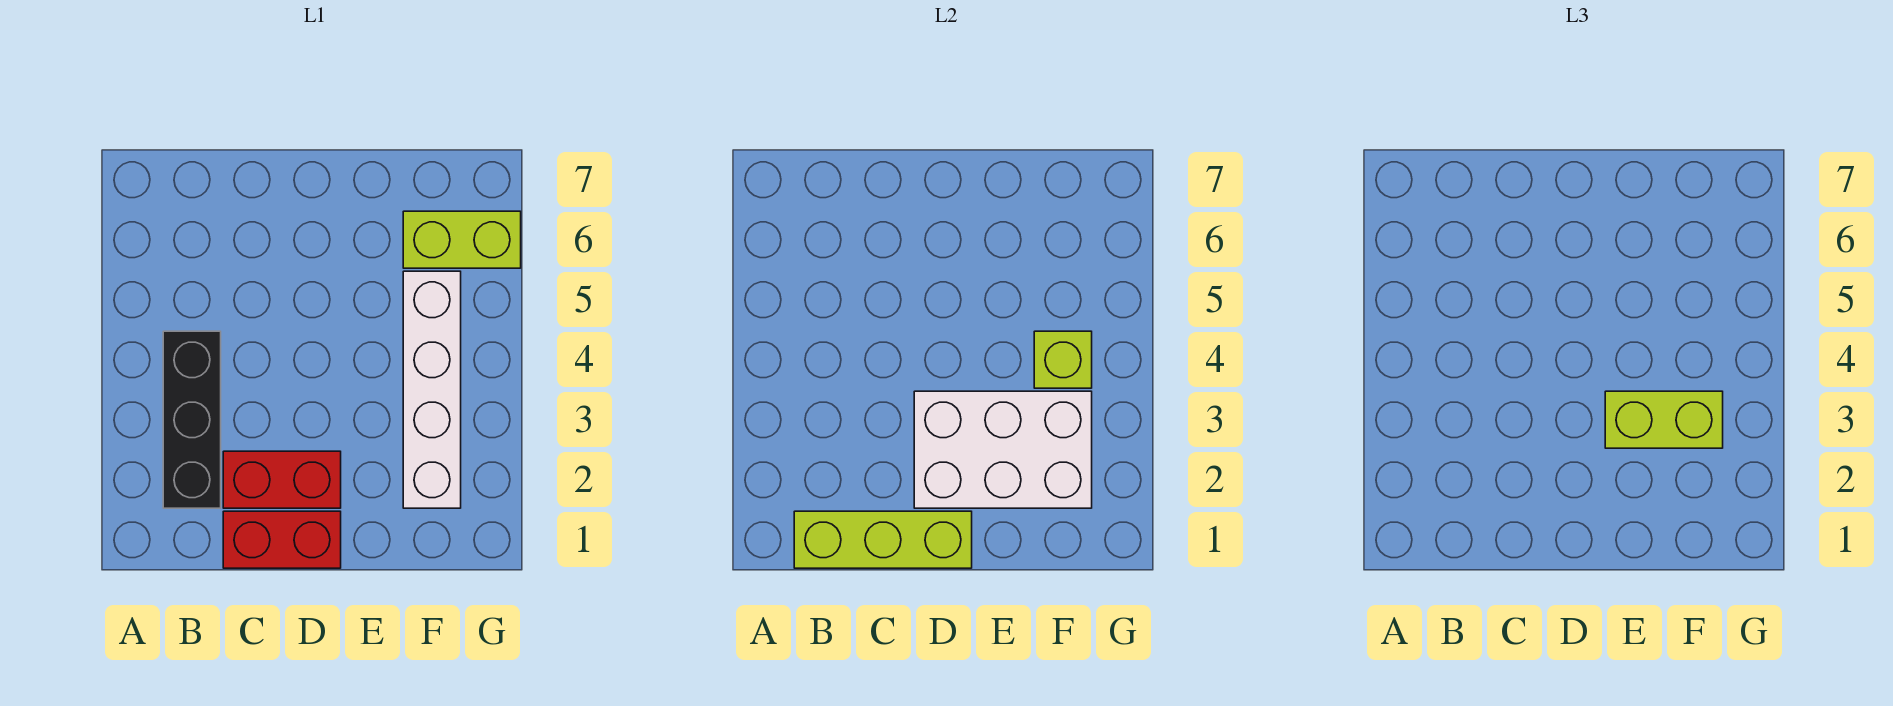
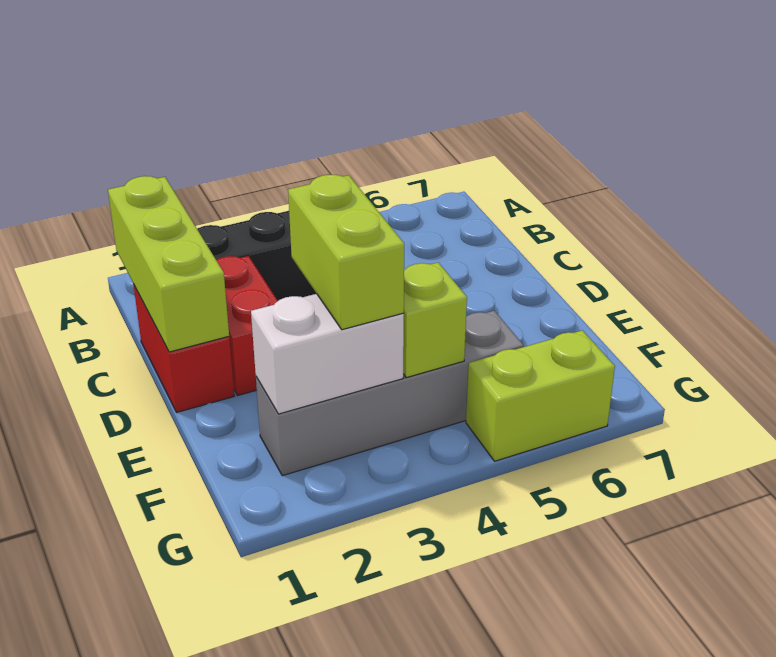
white 2x3 brick [914,391,1092,508] -> white 1x2 brick [251,294,404,414]
white 1x4 brick [403,271,461,508] -> grey 1x4 brick [256,311,523,476]
lime 1x2 brick [403,211,521,268] -> lime 1x2 brick turned to [466,330,615,461]

